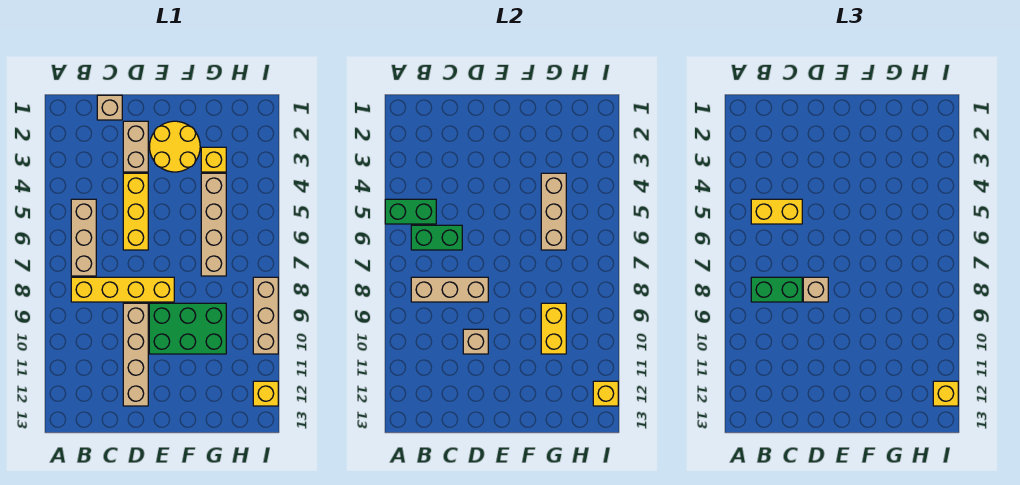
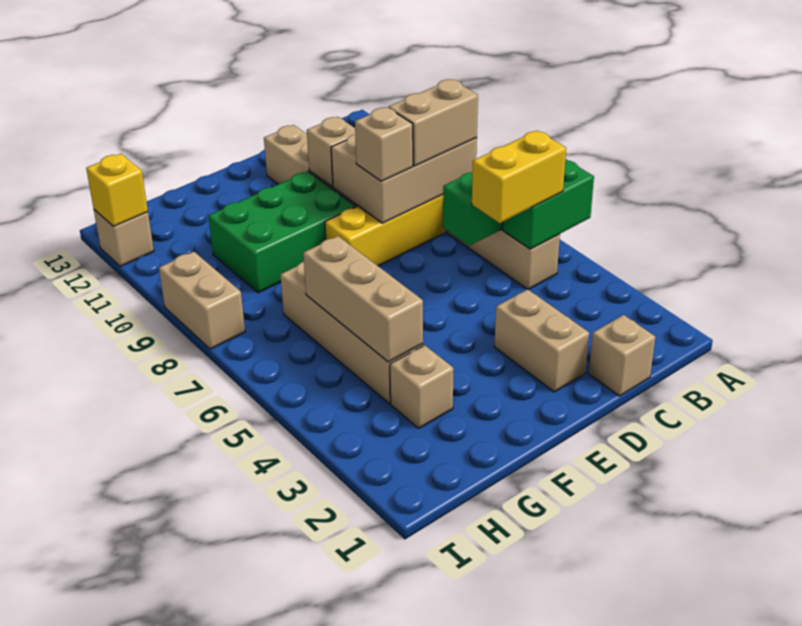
tan 1x3 brick [411,277,488,302] -> tan 2x3 brick [331,135,477,223]
green 1x2 brick [751,277,802,302] -> tan 1x2 brick [389,79,478,166]
yellow 1x3 brick [123,173,148,250] -> none
yellow 2x2 round brick [150,121,200,172] -> none
yellow 1x1 brick [201,147,226,172] -> tan 1x1 brick [390,345,454,428]
yellow 1x2 brick [541,303,566,354] -> none
tan 1x3 brick [253,277,278,354] -> tan 1x2 brick [159,252,245,349]
yellow 1x1 brick [253,381,278,406] -> tan 1x1 brick [94,210,154,266]
yellow 1x1 brick [933,381,958,406] -> none

